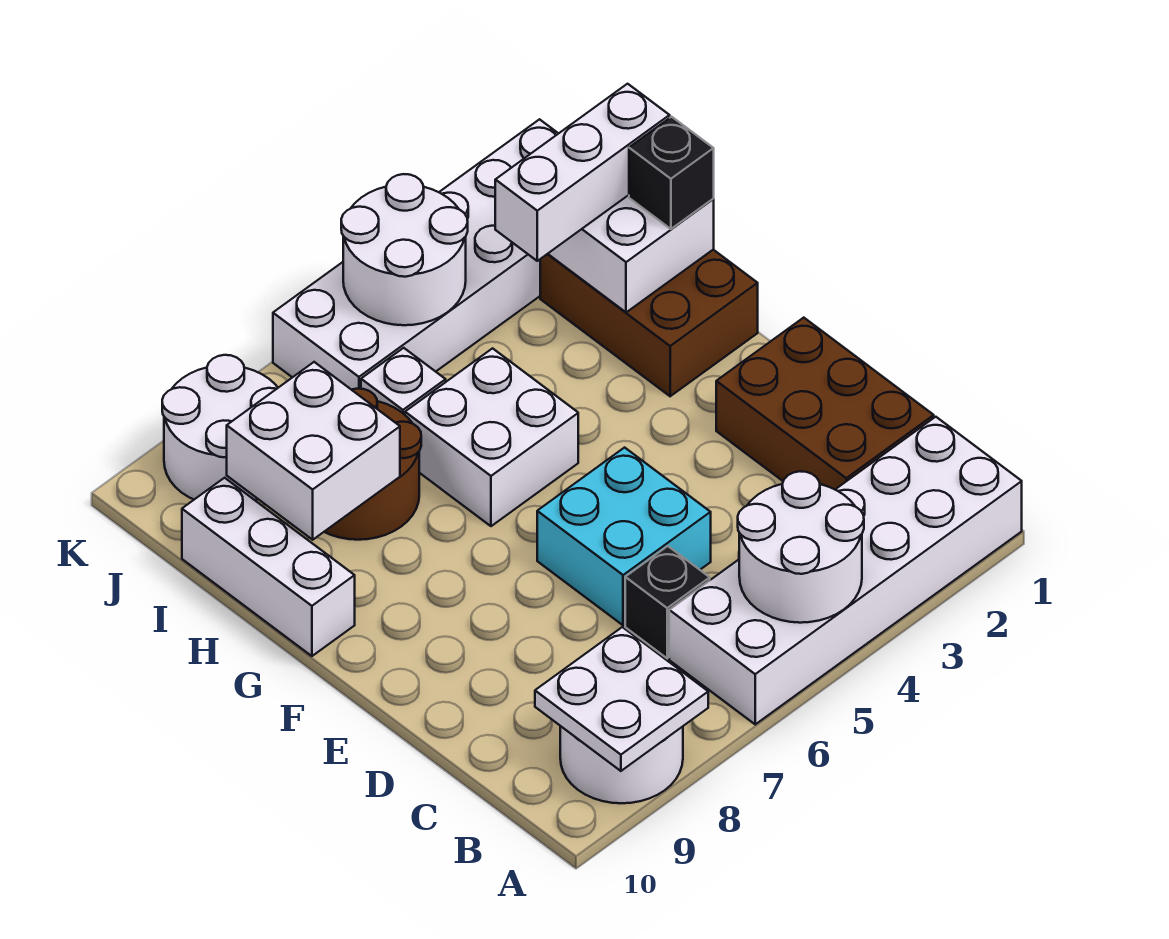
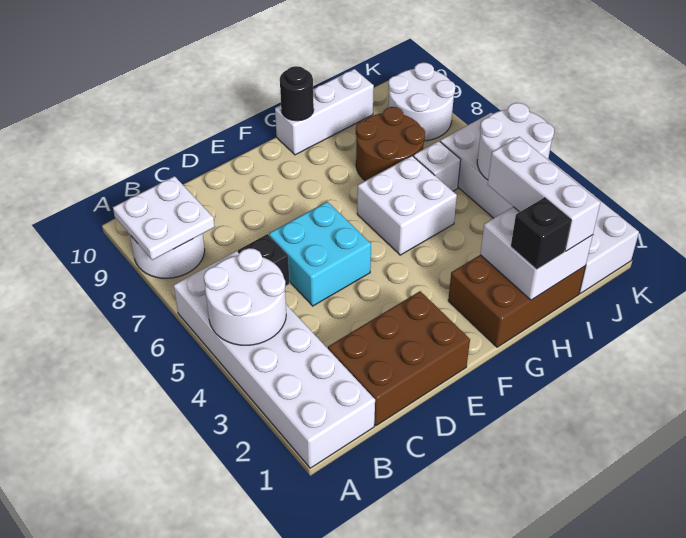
none -> black 1x1 round brick [280,66,314,121]
white 2x2 brick [227,362,400,540] -> none

